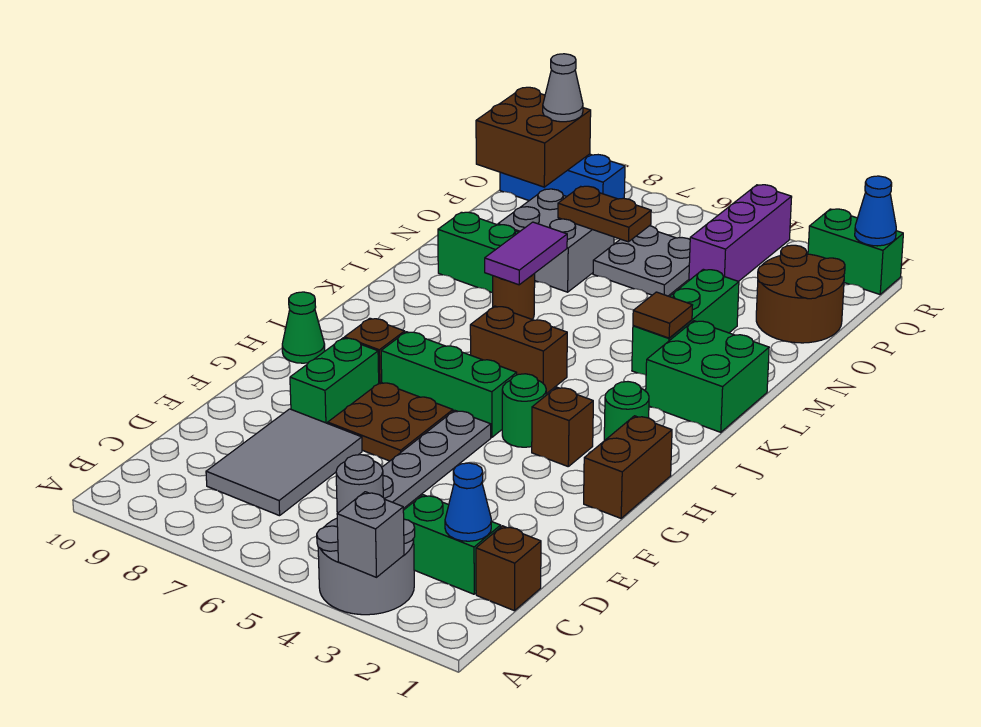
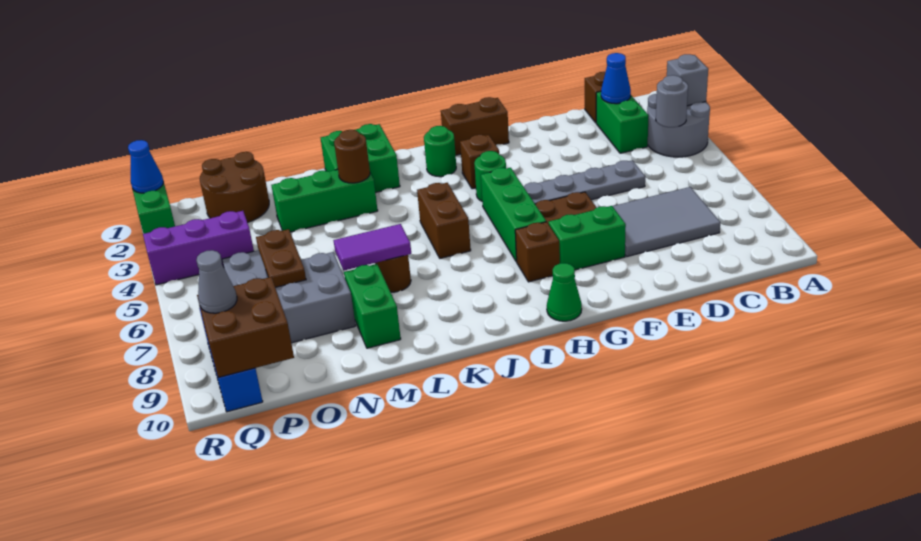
brown 1x1 tile [633,292,693,338] -> brown 1x1 round brick [334,130,370,183]

